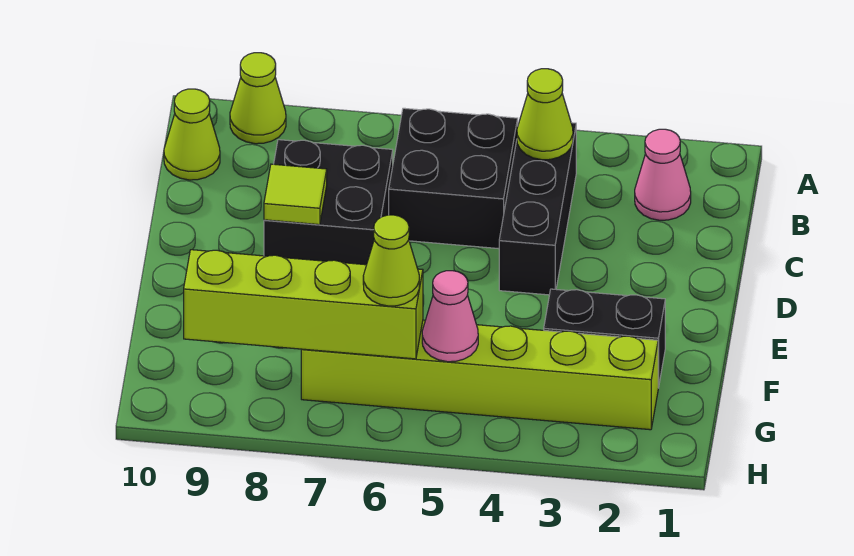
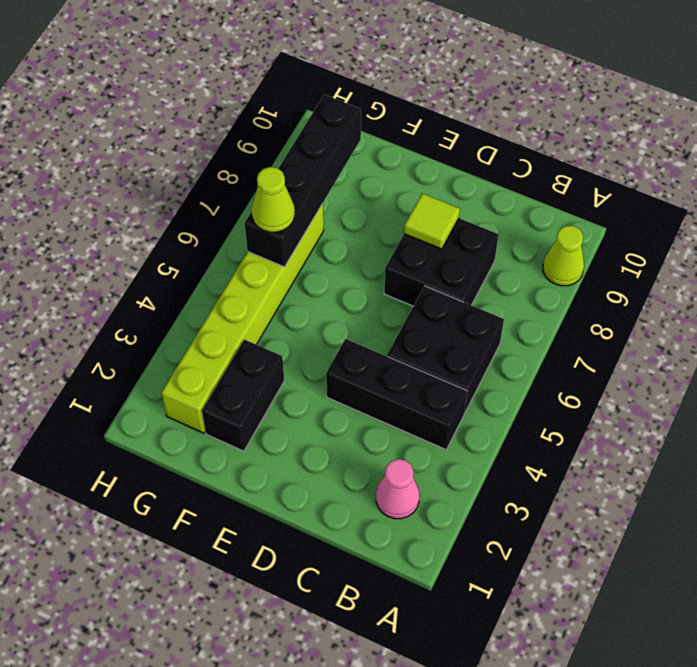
lime 1x1 cone [517,69,573,160] -> none
lime 1x1 cone [164,89,220,180] -> none
pink 1x1 cone [422,271,478,362] -> none
lime 1x4 brick [184,250,423,359] -> black 1x4 brick [245,94,361,267]

